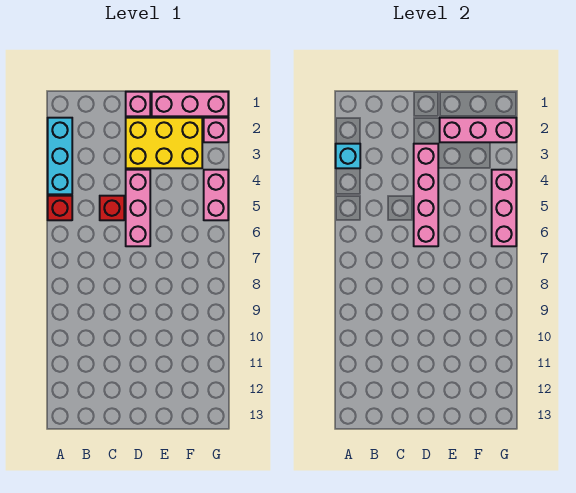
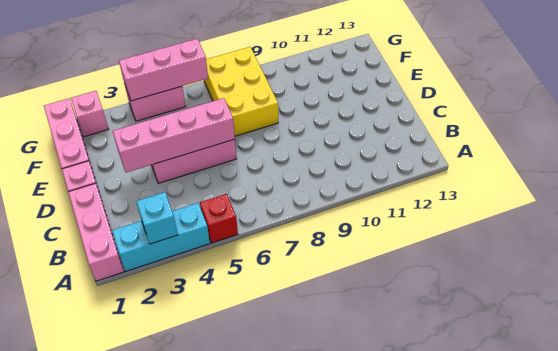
red 1x1 brick [100,196,124,220] -> none
yellow 2x3 brick [126,118,202,168] -> yellow 2x3 brick moved to [204,47,278,136]
pink 1x3 brick [440,118,516,142] -> pink 1x3 brick moved to [68,183,124,281]

